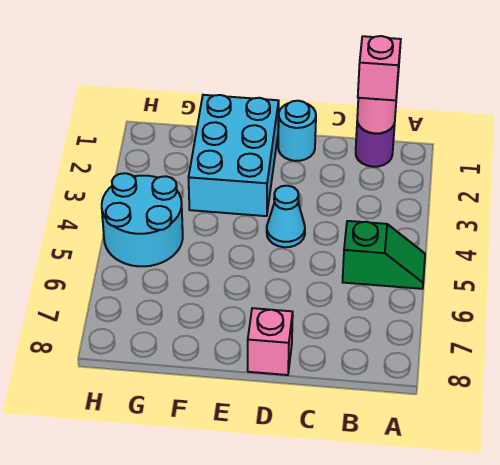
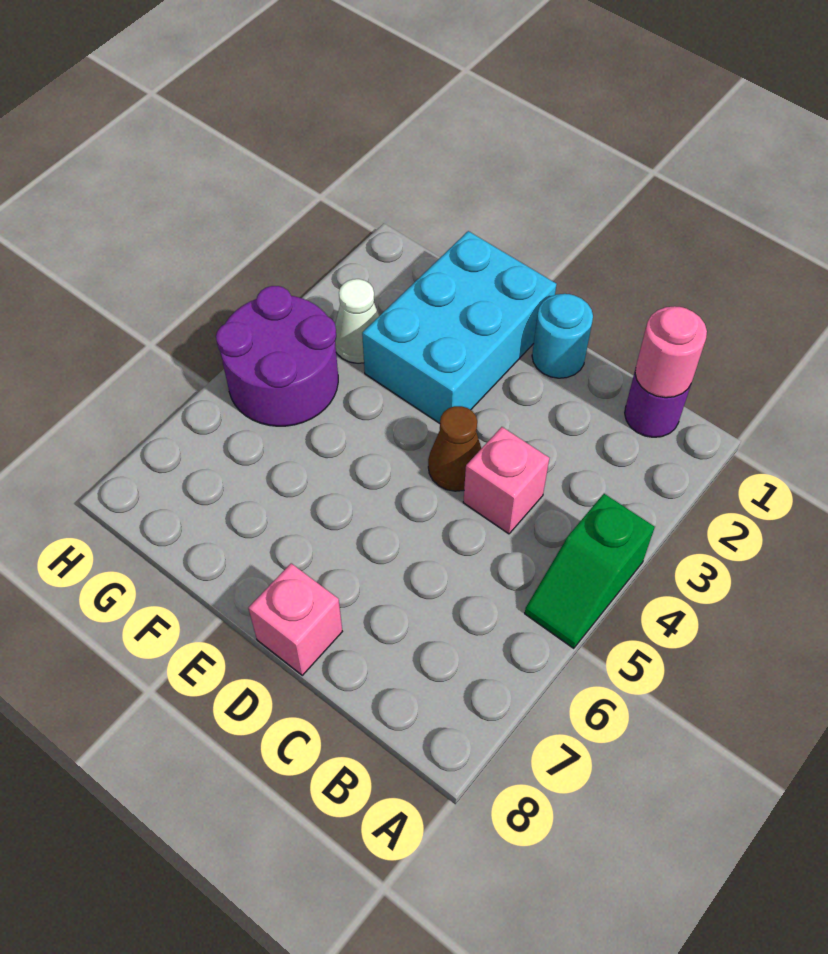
green 1x2 slope [343,221,425,289] -> green 1x2 slope turned to [525,494,655,648]
pink 1x1 brick [358,36,401,100] -> pink 1x1 brick moved to [463,427,549,534]
cyan 1x1 cone [267,186,305,247] -> brown 1x1 cone [428,406,482,491]
none -> white 1x1 cone [335,279,379,363]
cyan 2x2 round brick [102,173,183,266] -> purple 2x2 round brick [216,286,338,426]

